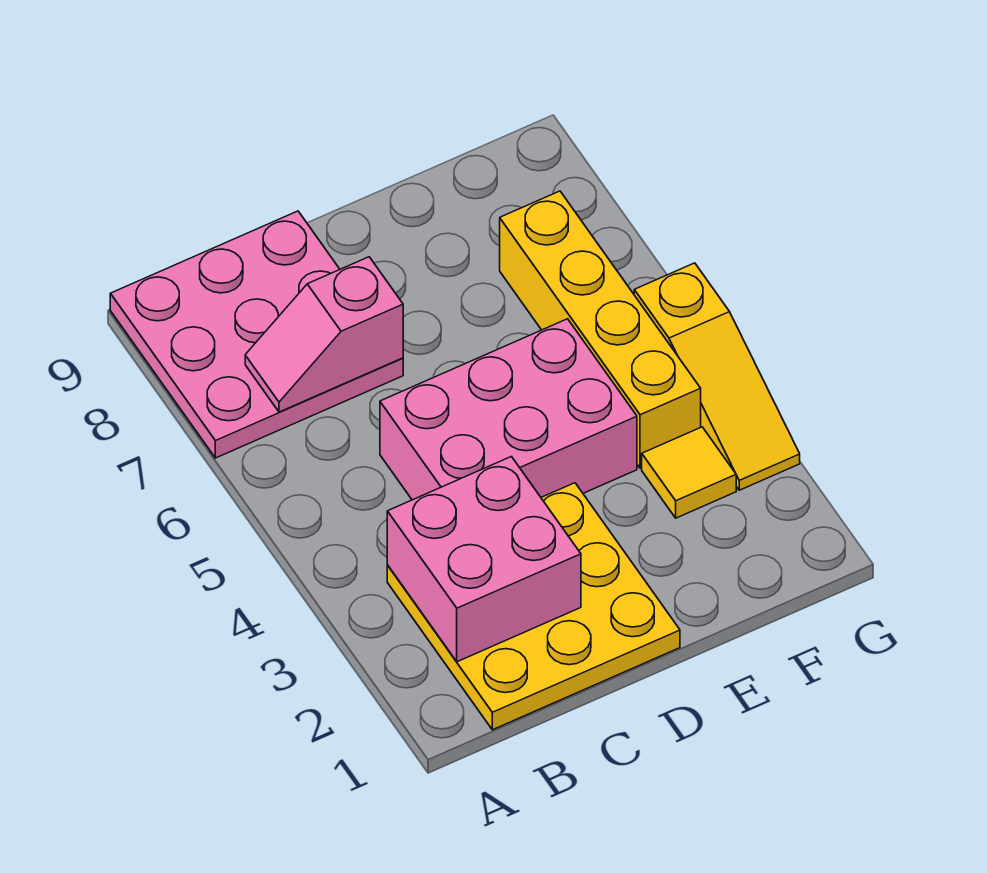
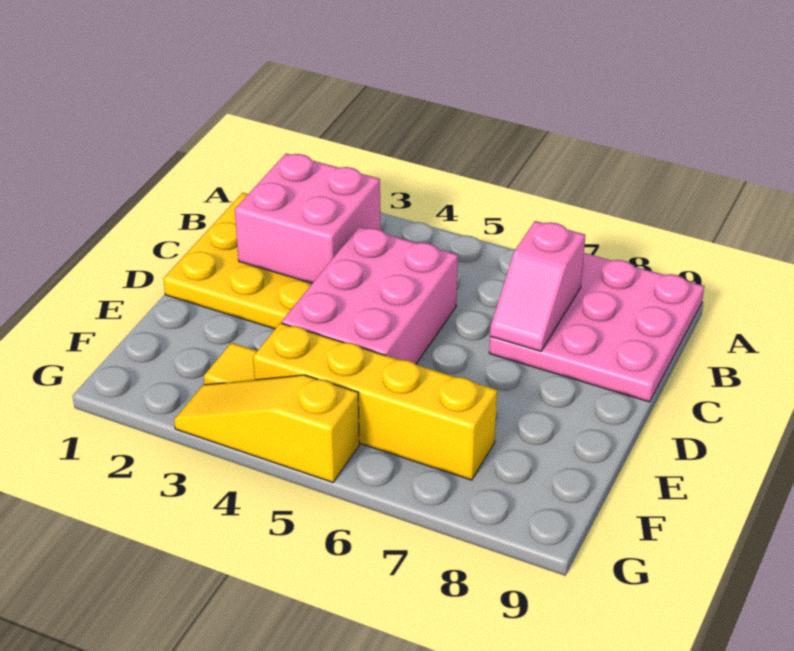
pink 1x2 slope [245,257,403,412] -> pink 1x2 slope turned to [490,221,585,351]

